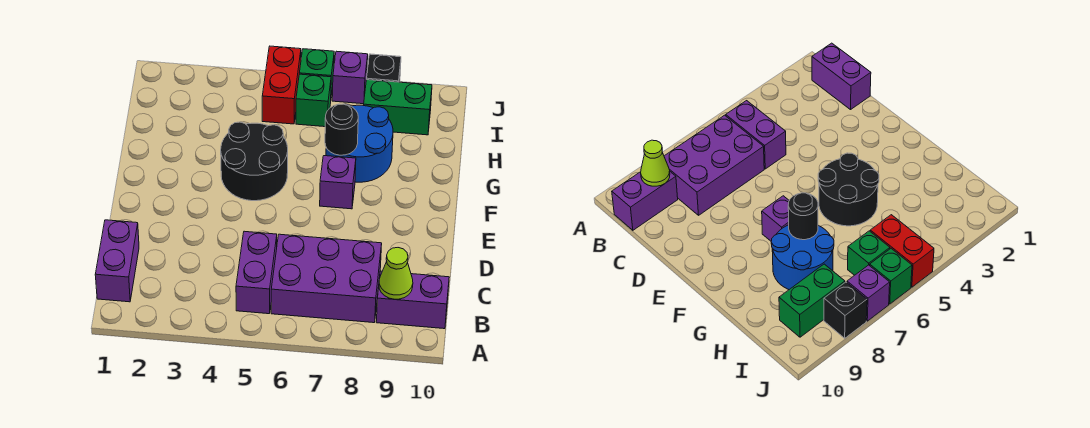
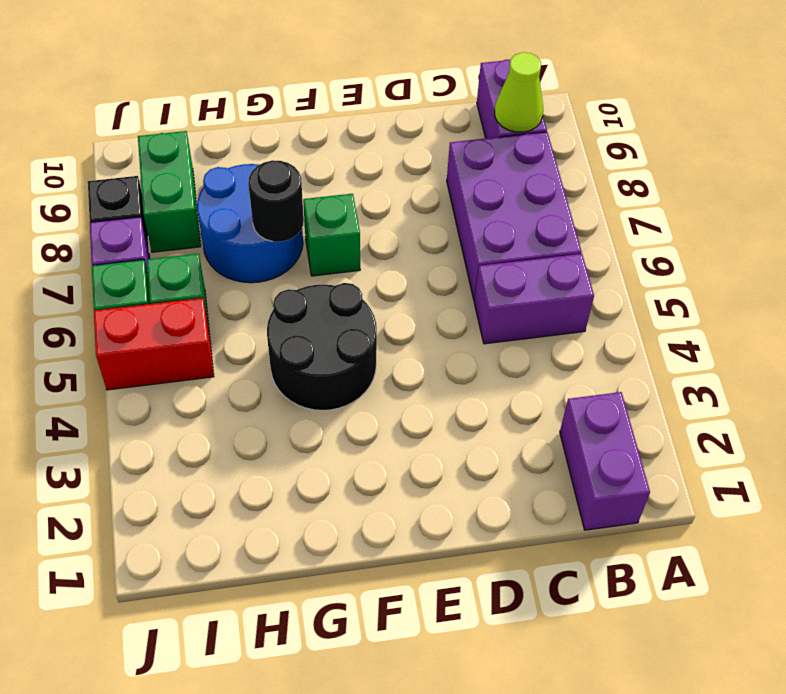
purple 1x2 brick [95,220,139,302] -> purple 1x2 brick turned to [560,392,650,530]
purple 1x1 brick [320,156,356,209] -> green 1x1 brick [303,194,360,276]

